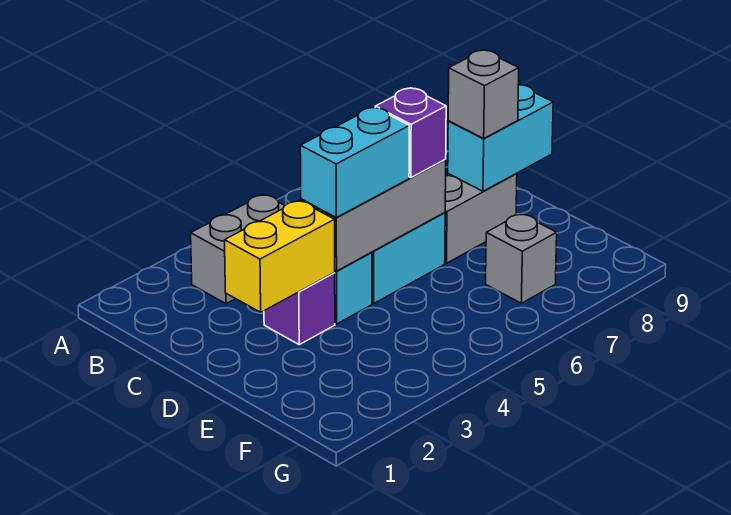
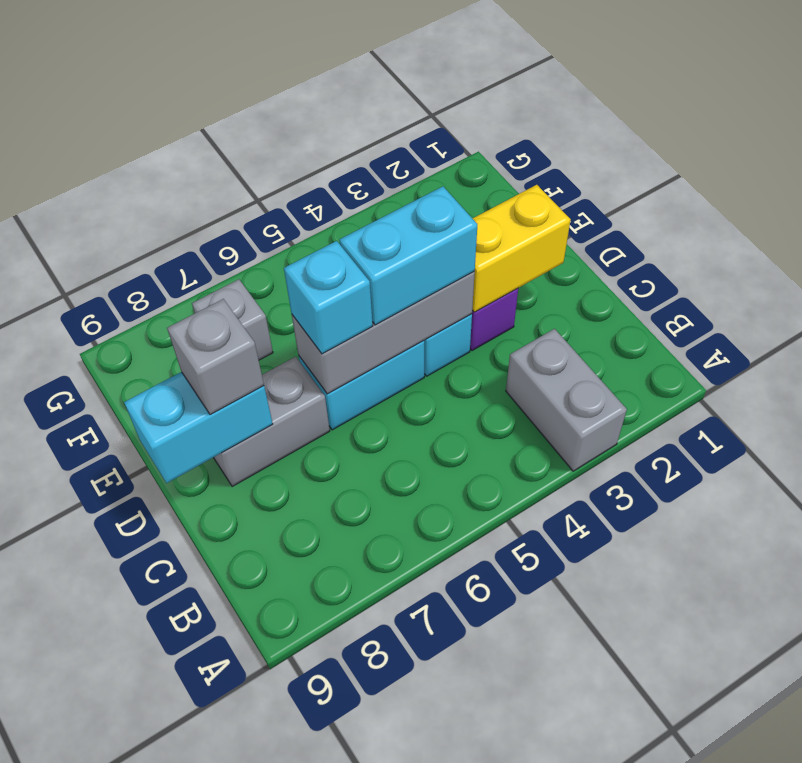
grey 1x2 brick [191,194,285,304] -> grey 1x2 brick turned to [506,329,627,471]
purple 1x1 brick [375,88,446,178] -> cyan 1x1 brick [284,241,373,354]

